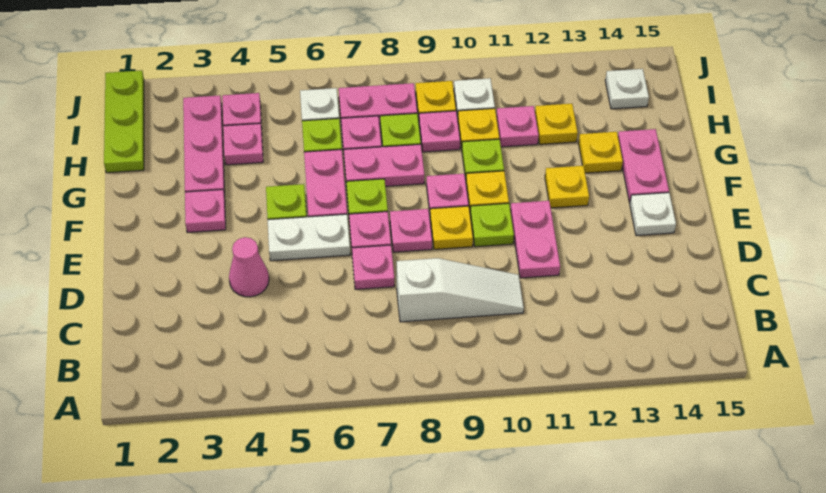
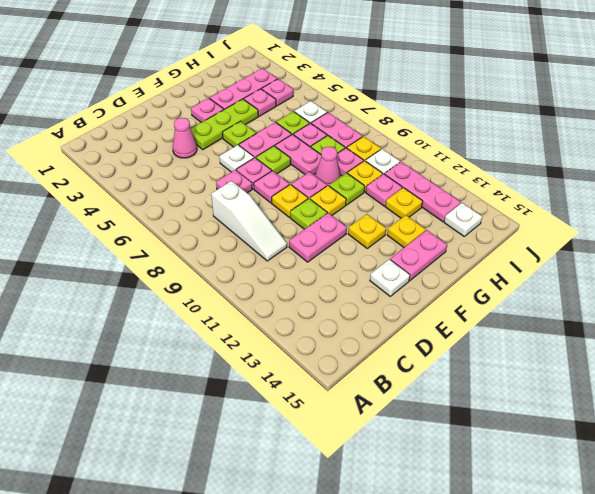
white 1x2 plate [268,214,350,261] -> white 1x1 plate [219,145,254,172]
none -> pink 1x1 cone [315,147,340,186]
lime 1x3 plate [104,70,144,173] -> lime 1x3 plate moved to [191,99,258,150]
none -> pink 1x3 plate [384,162,461,222]

